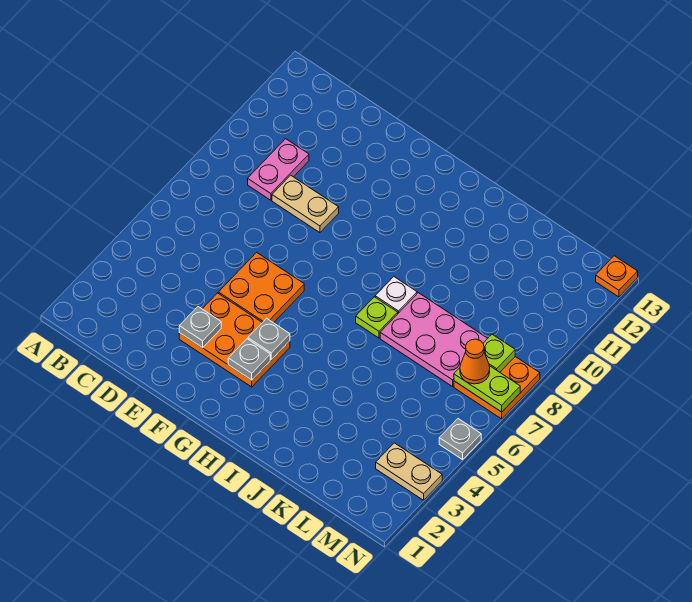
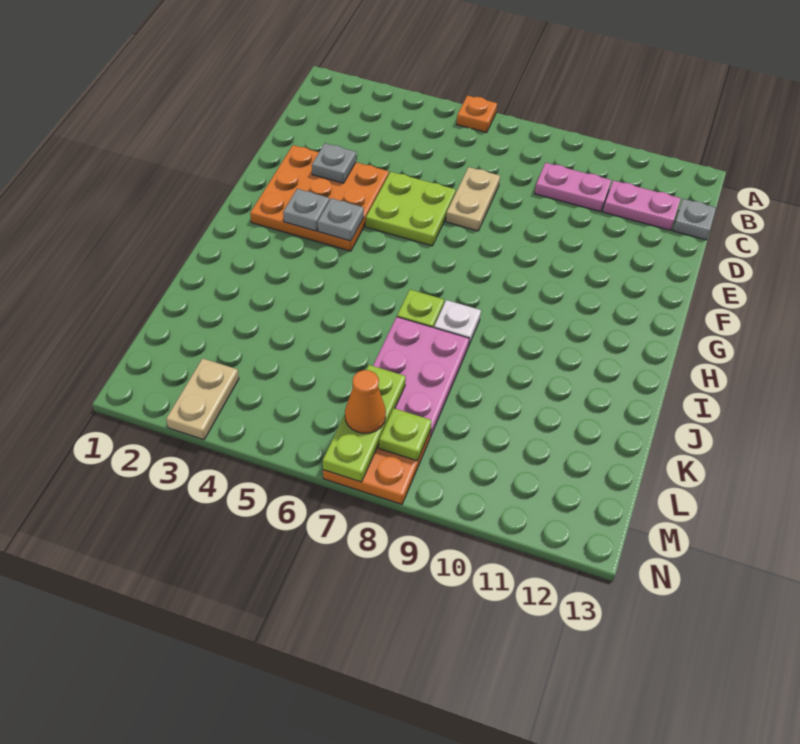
none -> pink 1x2 plate [603,180,681,230]
tan 1x2 plate [272,175,339,233] -> tan 1x2 plate moved to [446,167,500,231]
orange 2x3 plate [179,293,290,387] -> orange 3x3 plate [250,145,389,251]
orange 2x2 plate [218,252,304,323] -> lime 2x2 plate [366,172,456,246]
lime 1x2 plate [454,366,520,412] -> lime 1x3 plate [323,365,406,482]
grey 1x1 plate [439,419,481,460] -> grey 1x1 plate moved to [673,199,716,240]
orange 1x1 plate [596,256,638,297] -> orange 1x1 plate moved to [457,95,497,133]

